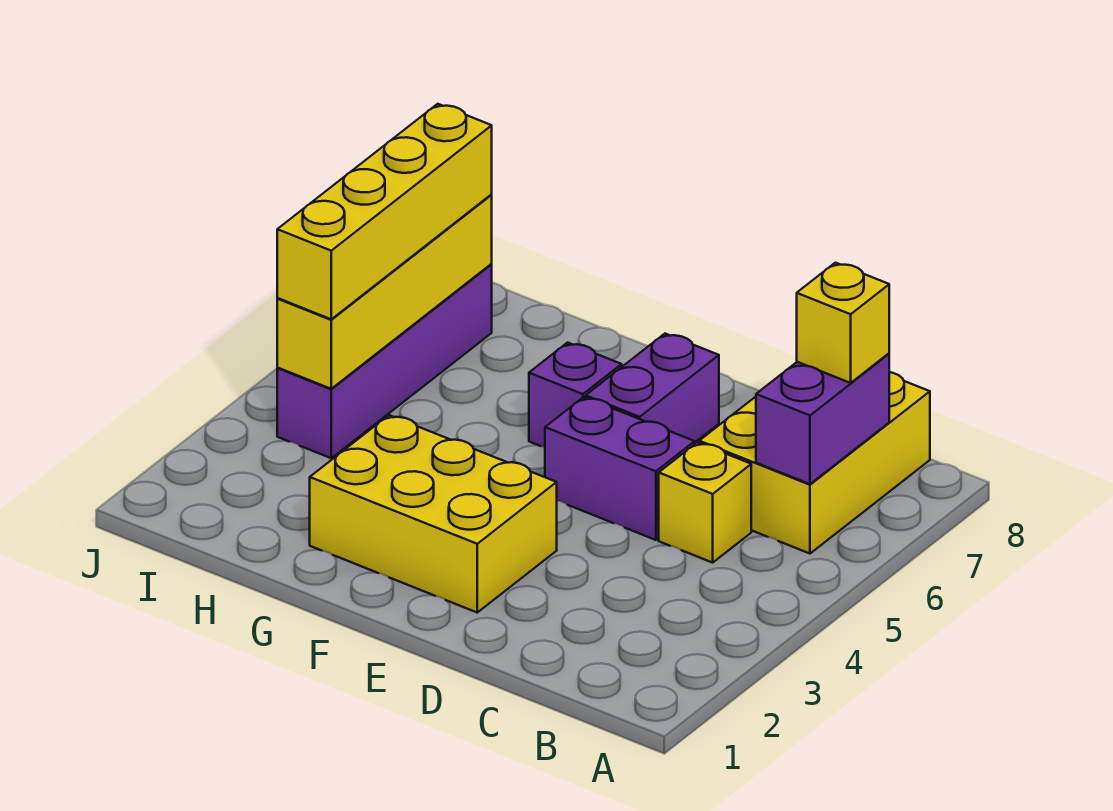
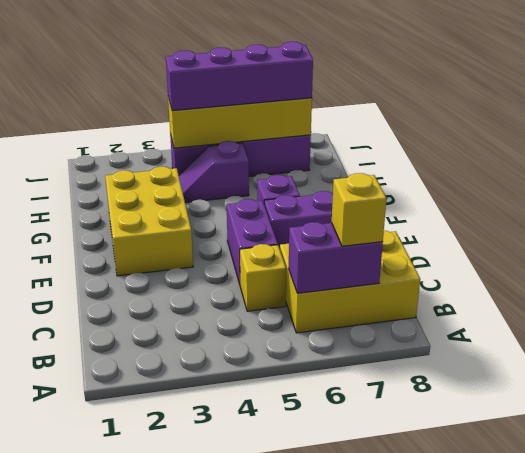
none -> purple 1x2 slope [179,141,249,203]
yellow 1x4 brick [277,104,492,319] -> purple 1x4 brick [166,42,313,111]

